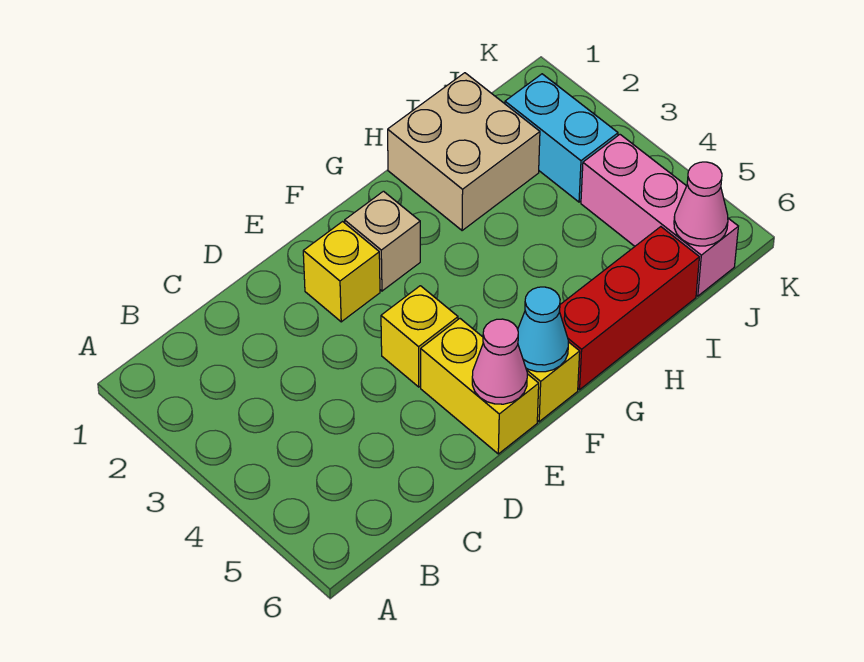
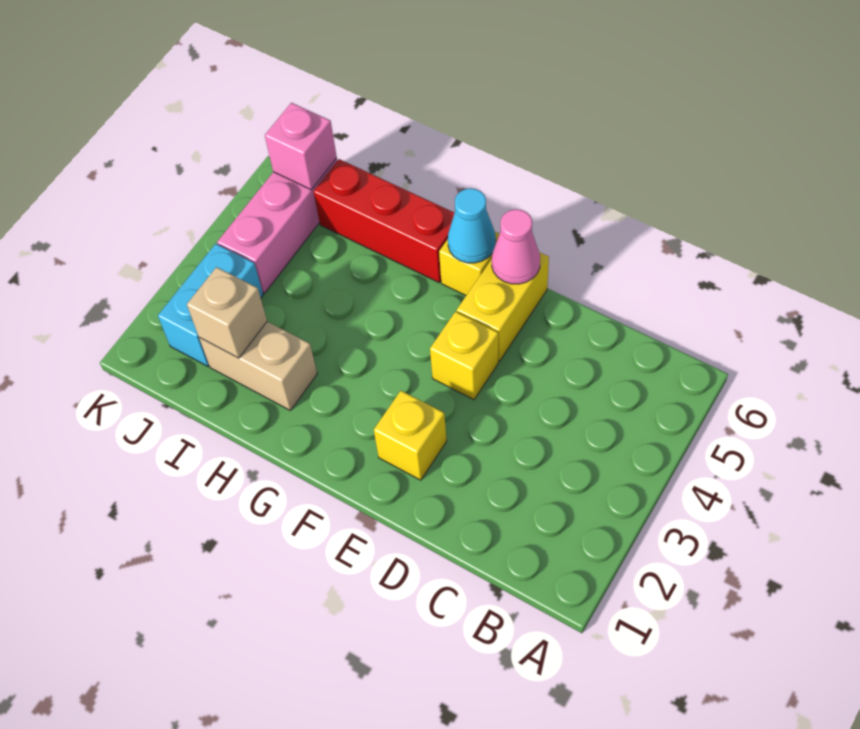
tan 1x1 brick [345,191,420,291] -> tan 1x1 brick moved to [187,267,267,358]
tan 2x2 brick [388,73,540,231] -> tan 1x2 brick [199,322,317,410]
pink 1x1 cone [674,162,728,246] -> pink 1x1 brick [265,103,337,190]

